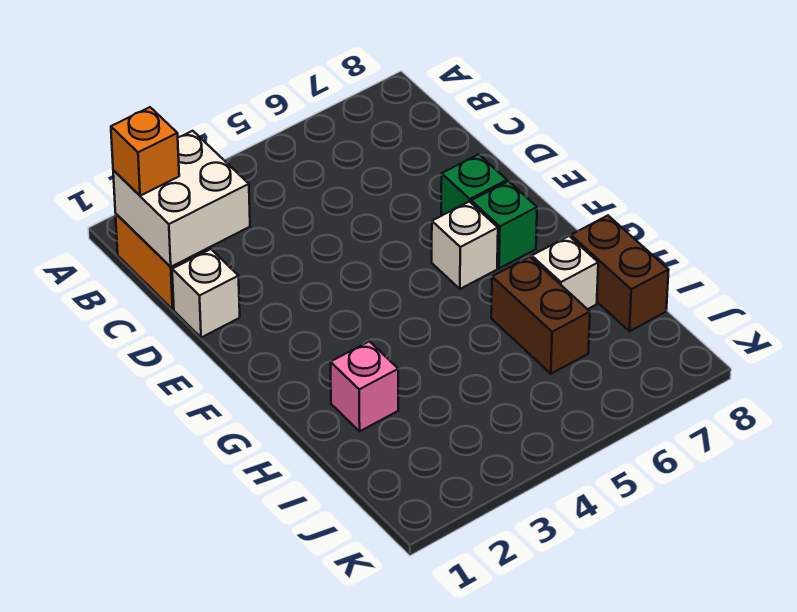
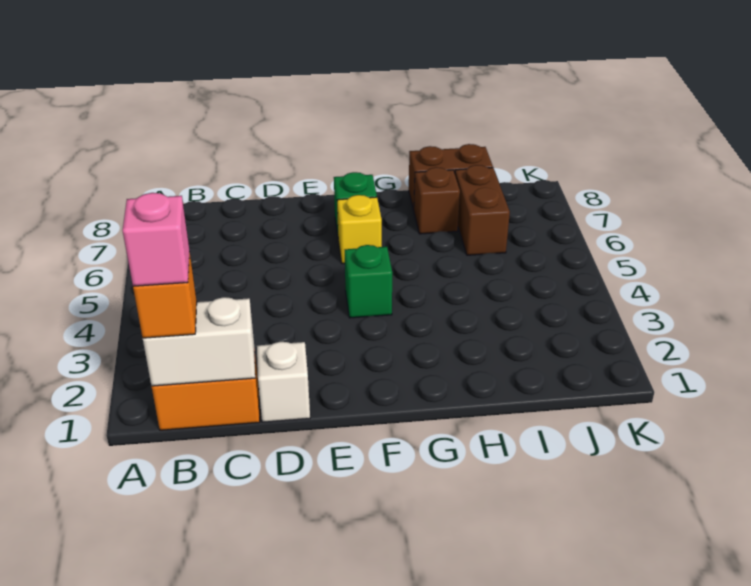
white 2x2 brick [113,131,250,267] -> white 1x2 brick [143,297,255,386]
green 1x1 brick [441,154,507,216] -> green 1x1 brick moved to [345,245,392,318]
white 1x1 brick [432,201,498,289] -> yellow 1x1 brick [337,195,382,264]
pink 1x1 brick [330,341,398,431] -> pink 1x1 brick moved to [123,193,190,286]
brown 1x2 brick [491,257,590,374] -> brown 1x2 brick turned to [455,165,510,255]
white 1x1 brick [532,236,598,309] -> brown 1x1 brick [414,167,460,234]

